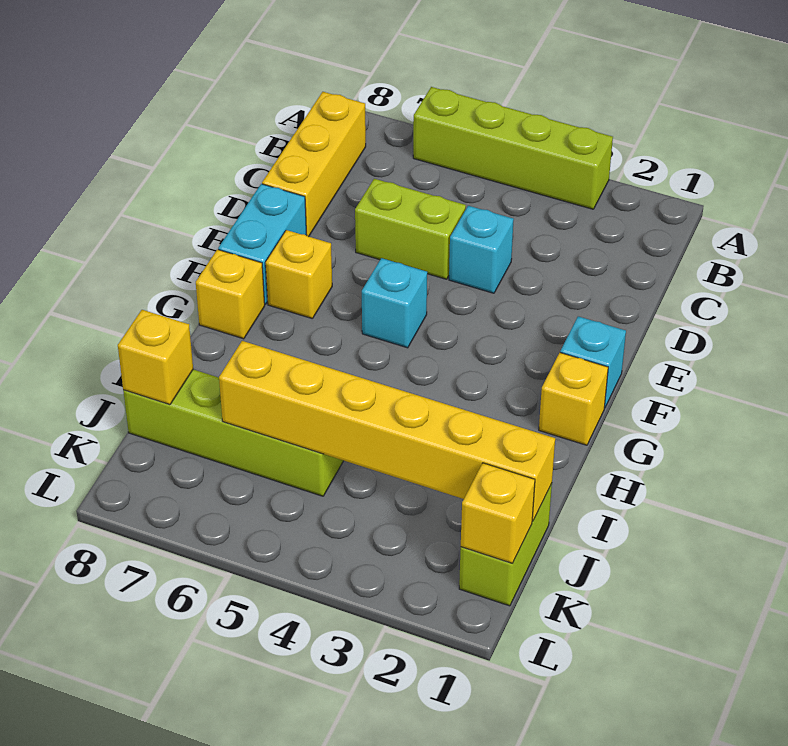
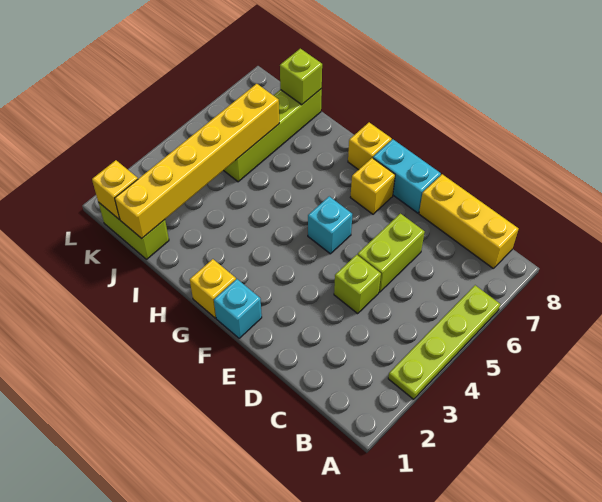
lime 1x4 brick [413,87,613,209] -> lime 1x4 plate [388,285,500,399]
cyan 1x1 brick [449,206,514,293] -> lime 1x1 brick [334,255,381,313]
yellow 1x1 brick [118,310,193,405] -> lime 1x1 brick [280,49,322,105]

